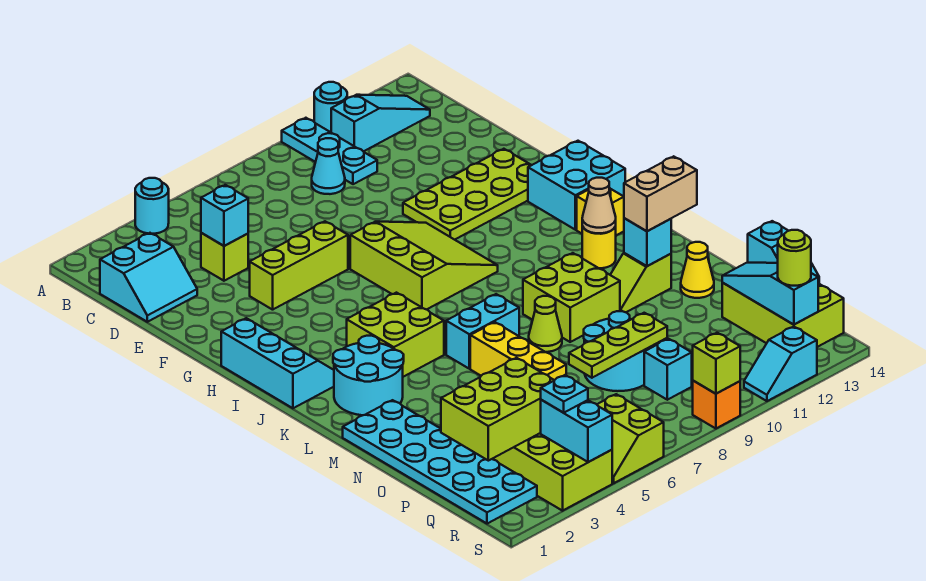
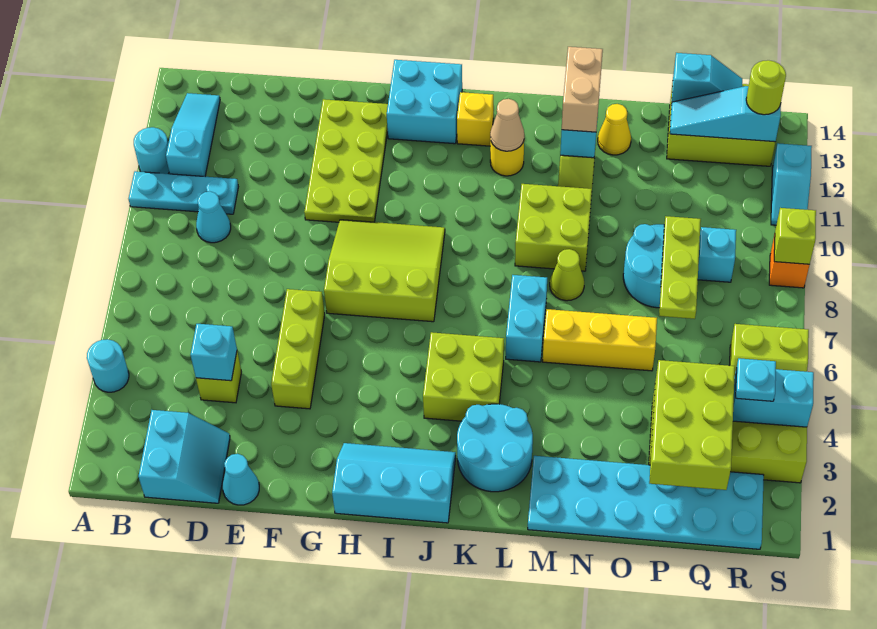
none -> cyan 1x1 cone [223,454,259,505]

